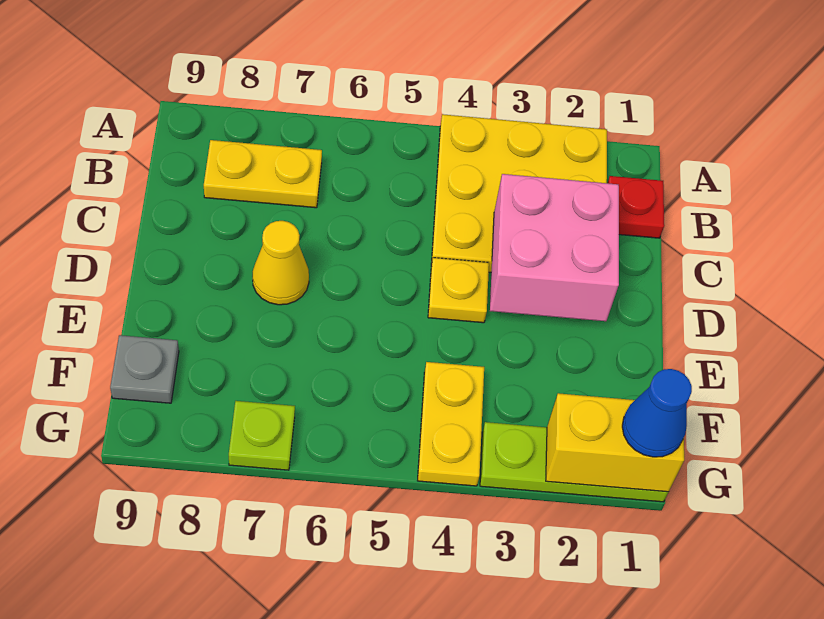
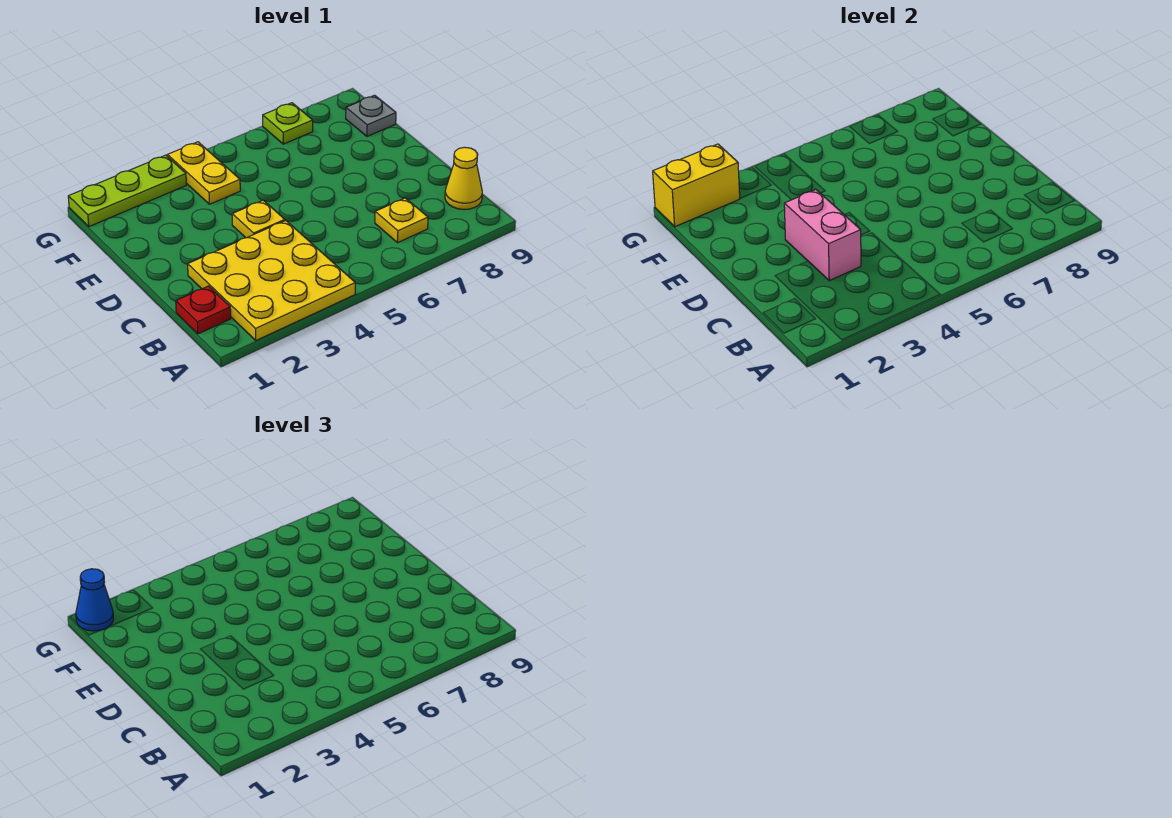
yellow 1x2 plate [204,140,322,208] -> yellow 1x1 plate [375,198,428,243]
pink 2x2 brick [490,174,619,321] -> pink 1x2 brick [784,190,861,281]
yellow 1x1 cone [253,221,309,305] -> yellow 1x1 cone moved to [445,147,482,210]

